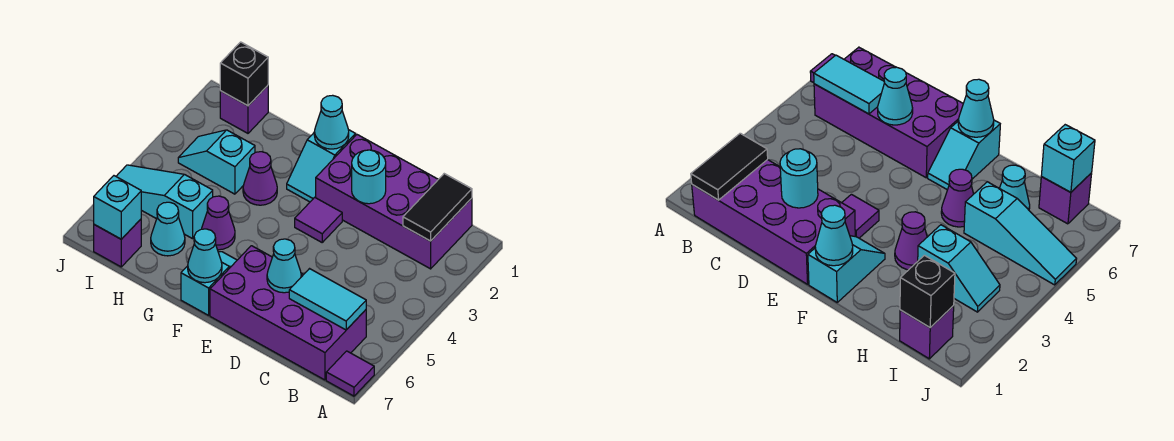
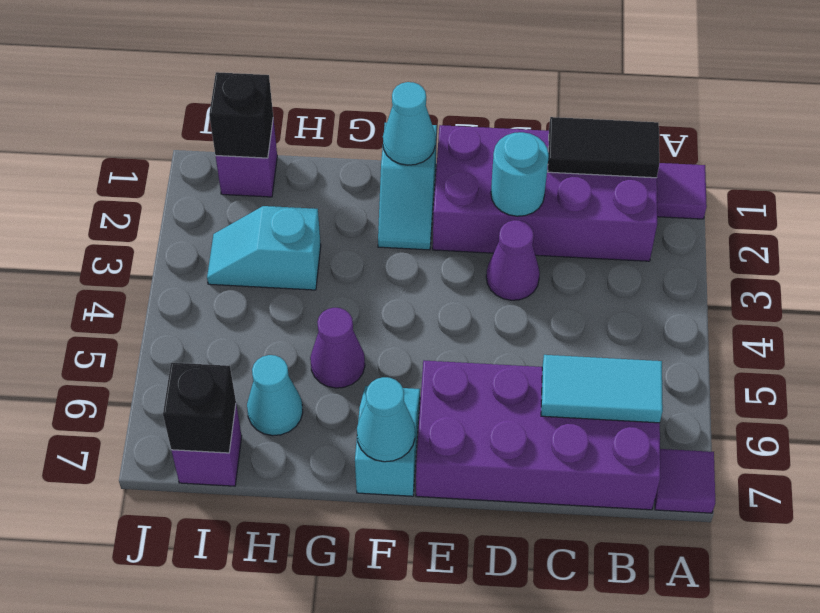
black 1x2 tile [403,174,472,241] -> black 1x2 tile turned to [548,117,659,178]
cyan 1x1 cone [267,239,301,293] -> none
purple 1x1 tile [295,197,342,242] -> purple 1x1 tile moved to [657,163,707,219]
purple 1x1 cone [243,152,277,205] -> purple 1x1 cone moved to [486,220,540,300]
cyan 1x3 slope [116,165,213,239] -> none
cyan 1x1 brick [94,176,141,239] -> black 1x1 brick [163,363,236,453]

